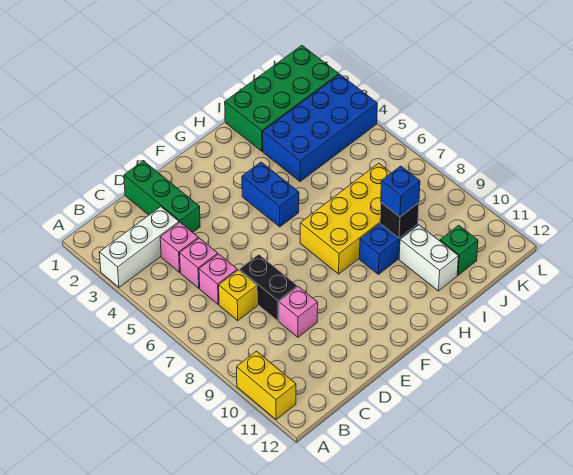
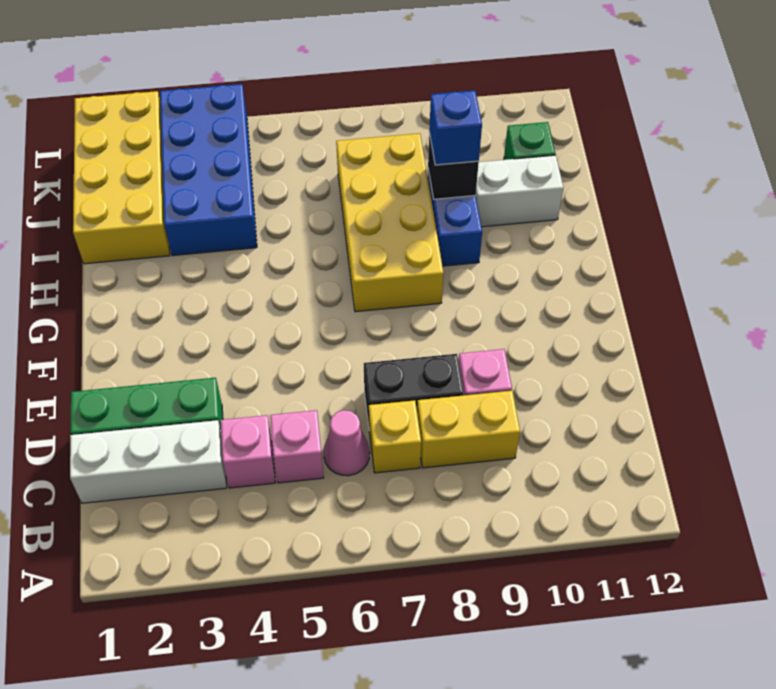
white 1x3 brick [99,207,179,287] -> white 1x3 brick turned to [70,420,227,503]
yellow 1x2 brick [237,351,296,420] -> yellow 1x2 brick moved to [417,391,520,468]
pink 1x1 brick [199,254,237,304] -> pink 1x1 cone [324,410,370,476]
blue 1x2 brick [242,162,299,227] -> none
green 2x4 brick [225,46,339,151] -> yellow 2x4 brick [73,91,170,264]

